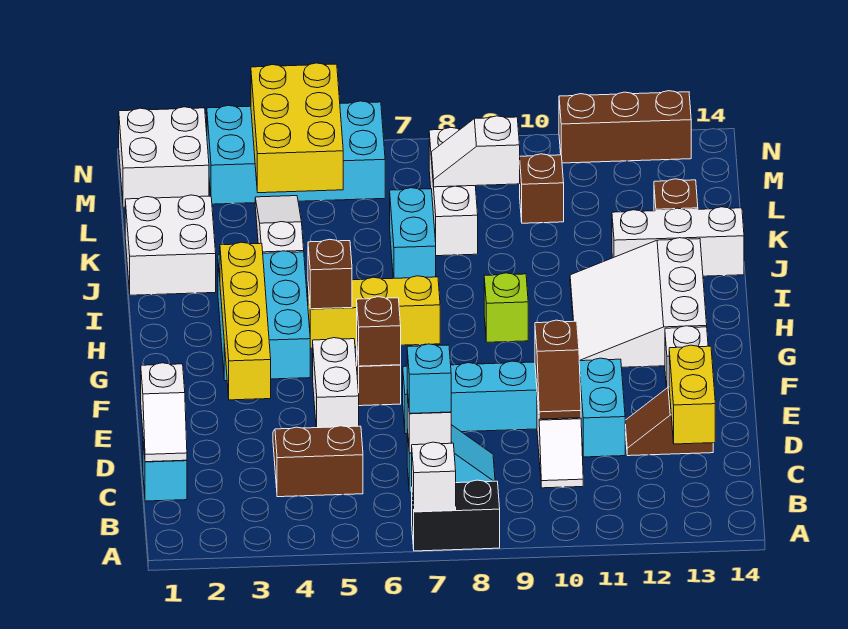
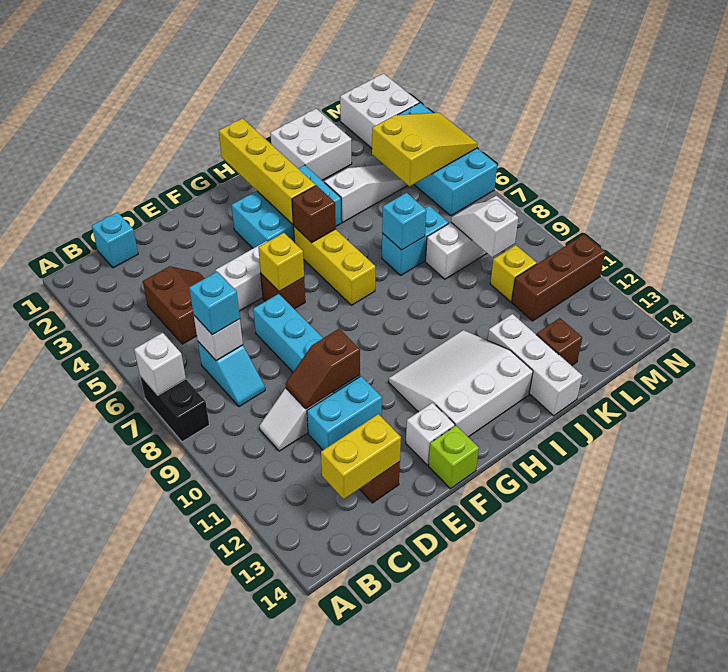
white 1x2 slope [141,363,187,462] -> none
yellow 1x4 brick [220,242,271,400] -> yellow 1x4 brick turned to [219,118,316,224]
brown 1x1 brick [357,297,401,366] -> yellow 1x1 brick [258,233,304,292]
lime 1x1 brick [484,273,528,342] -> lime 1x1 brick moved to [428,426,479,489]
none -> cyan 1x1 brick [382,193,426,250]
yellow 2x3 brick [251,63,343,193] -> yellow 2x3 slope [372,113,478,186]
brown 1x1 brick [520,154,564,223] -> yellow 1x1 brick [490,245,537,302]
brown 1x3 brick [559,91,691,163] -> brown 1x3 brick turned to [512,234,606,321]

